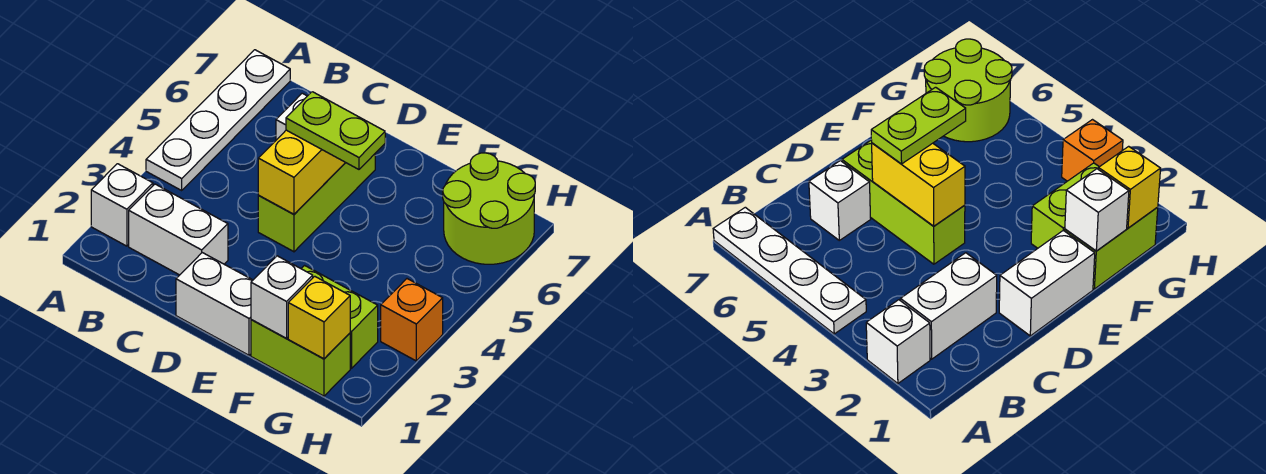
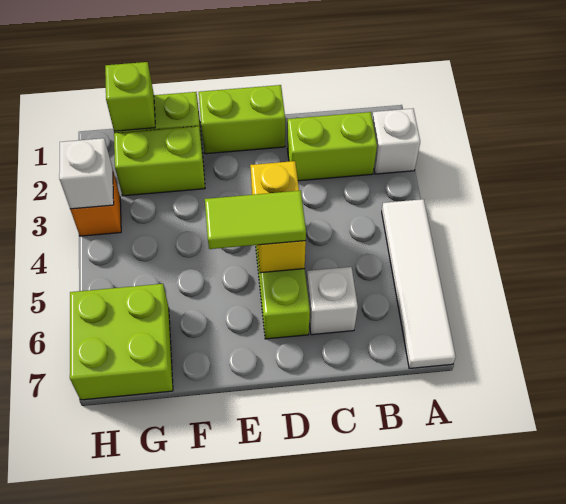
white 1x4 plate [146,50,290,190] -> white 1x4 tile [382,199,456,369]
white 1x2 brick [129,184,228,275] -> lime 1x2 brick [287,112,377,181]
white 1x2 brick [176,253,253,355] -> lime 1x2 brick [199,85,285,154]
lime 1x2 plate [286,92,385,169] -> lime 1x2 tile [205,191,306,249]
white 1x1 brick [251,256,313,338] -> white 1x1 brick moved to [59,138,114,209]
yellow 1x1 brick [288,276,350,359] -> lime 1x1 brick [105,62,155,131]
lime 2x2 round brick [443,153,535,264] -> lime 2x2 brick [70,284,173,400]

